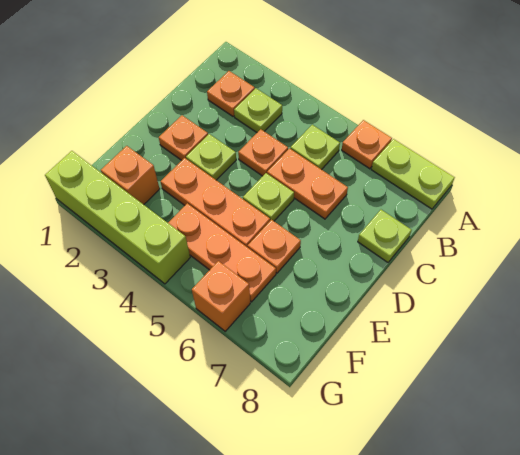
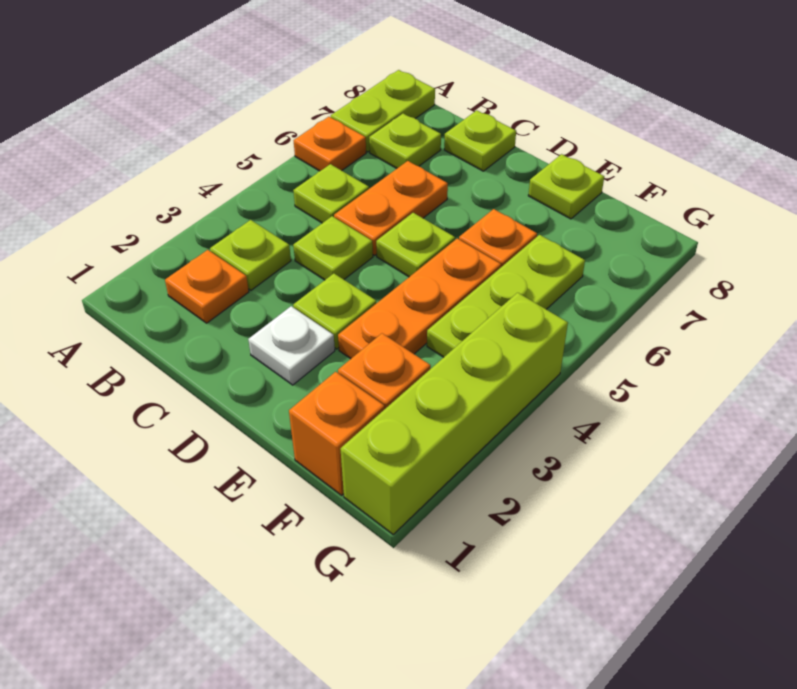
none -> lime 1x1 plate [369,114,441,168]
orange 1x1 plate [238,129,288,176] -> lime 1x1 plate [293,216,373,280]
orange 1x1 plate [159,115,208,160] -> white 1x1 plate [248,306,335,385]
none -> lime 1x1 plate [528,154,604,219]
orange 1x3 plate [168,203,276,302] -> lime 1x3 plate [427,235,585,357]
orange 1x1 brick [192,261,250,331] -> orange 1x1 brick moved to [289,372,385,495]

